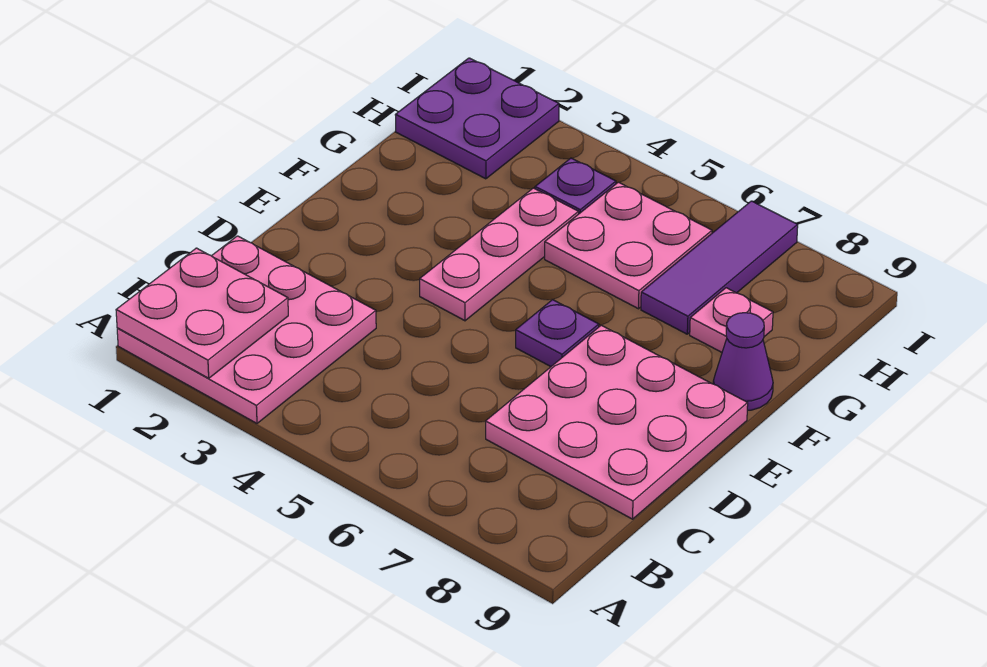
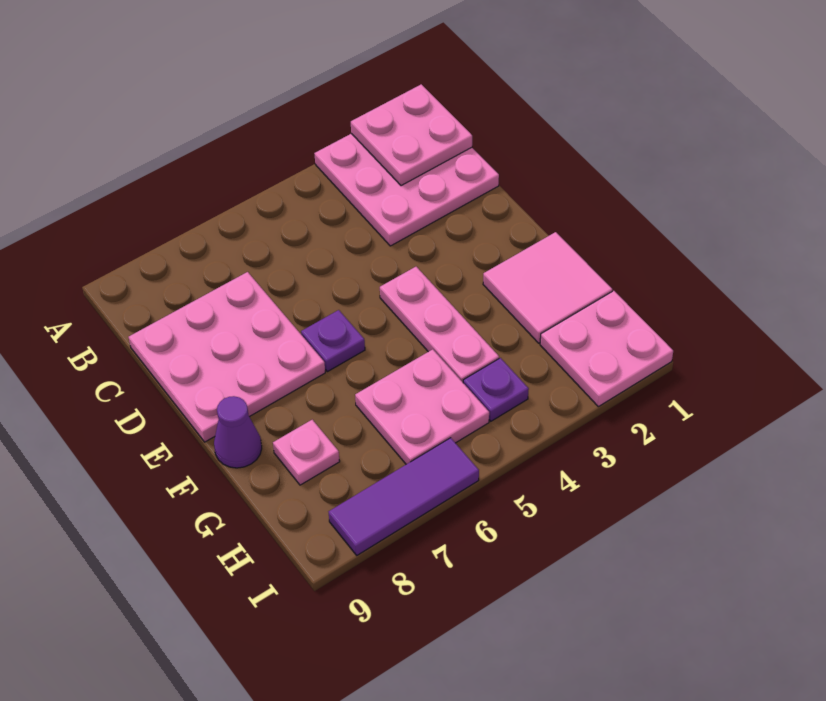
none -> pink 2x2 tile [483,232,612,343]
purple 1x3 tile [641,201,798,334] -> purple 1x3 tile turned to [329,438,479,555]
purple 2x2 plate [395,58,559,179] -> pink 2x2 plate [540,291,673,407]

